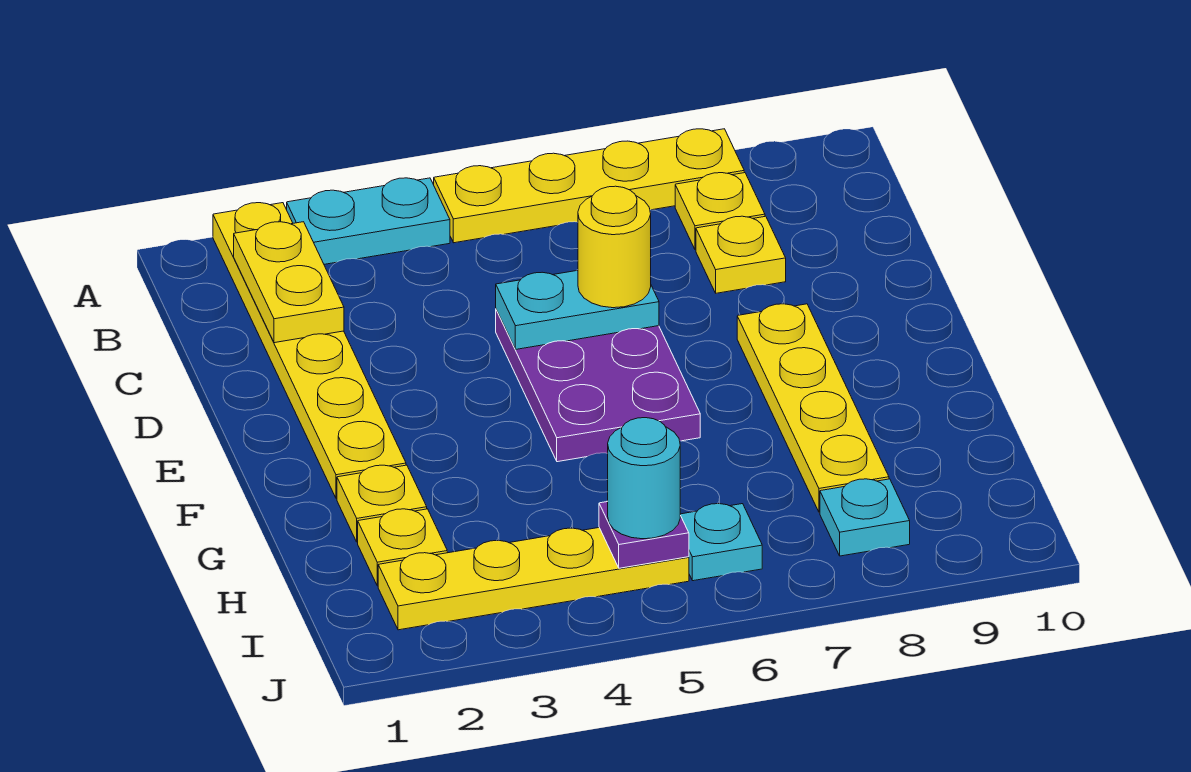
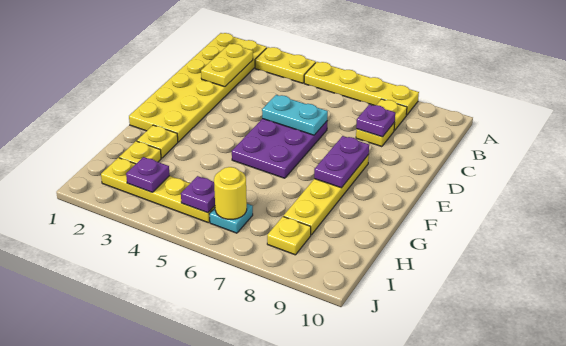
yellow 1x6 plate [213,203,406,499] -> yellow 2x6 plate [129,33,267,142]
cyan 1x2 plate [287,178,450,264] -> yellow 1x2 plate [255,47,316,83]
none -> purple 1x1 plate [356,104,395,137]
yellow 1x1 round brick [578,186,651,308] -> yellow 1x1 round brick moved to [214,167,247,219]
none -> purple 1x2 plate [314,136,369,188]
none -> purple 1x1 plate [126,157,170,192]
cyan 1x1 round brick [608,418,680,539] -> none
cyan 1x1 plate [820,479,910,556] -> yellow 1x1 plate [267,217,311,255]

